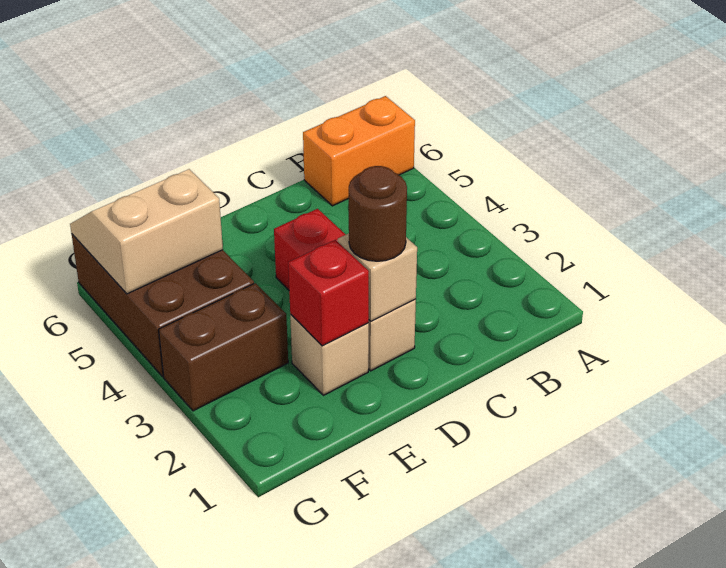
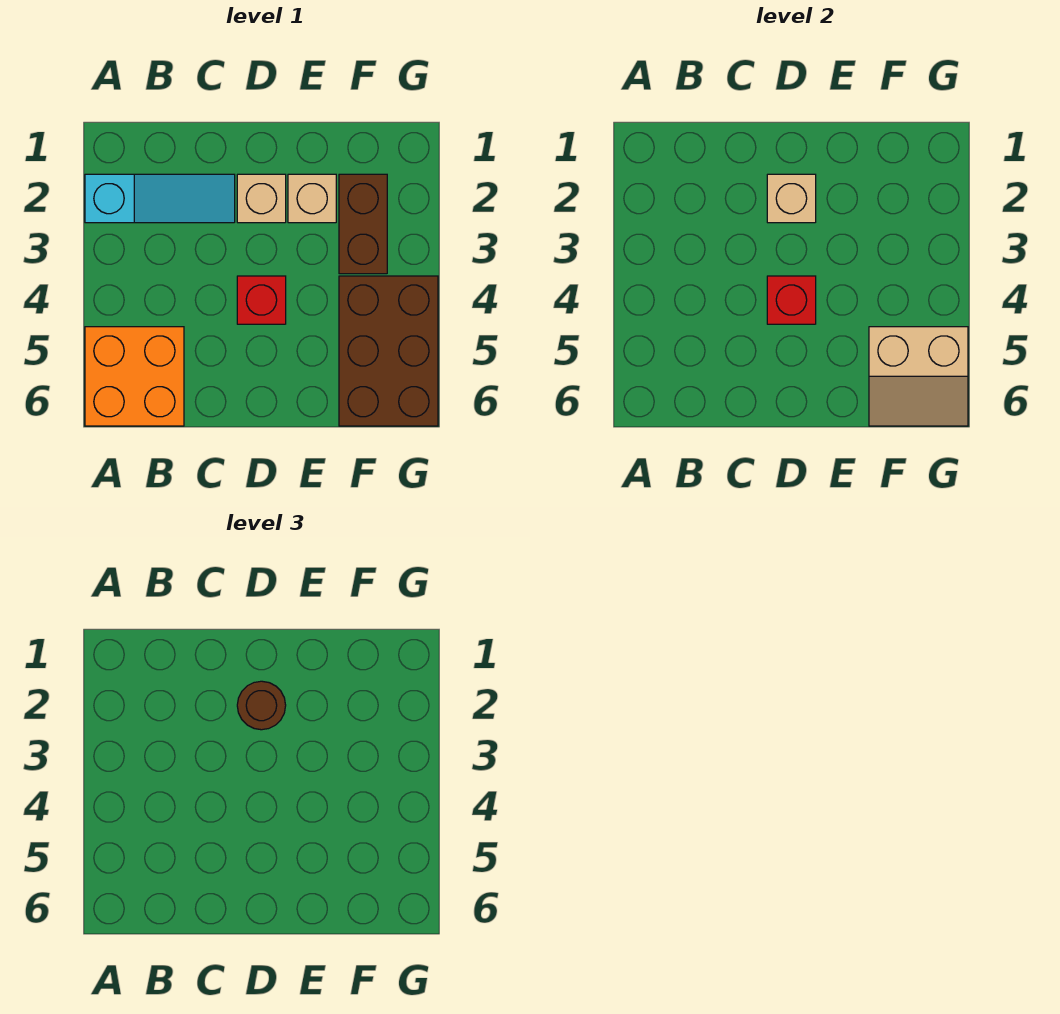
none -> cyan 1x3 slope [85,174,235,223]
orange 1x2 brick [303,96,415,206] -> orange 2x2 brick [85,327,184,426]
red 1x1 brick [288,240,369,346] -> red 1x1 brick moved to [767,276,816,324]
brown 1x2 brick [159,283,288,411] -> brown 1x2 brick turned to [339,174,387,274]

